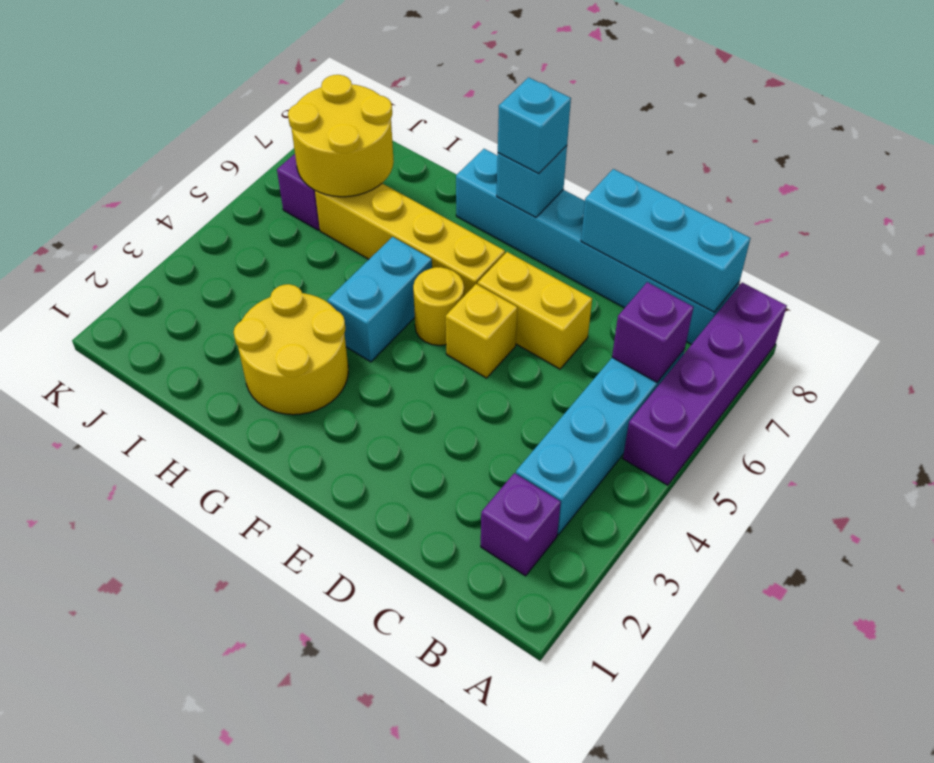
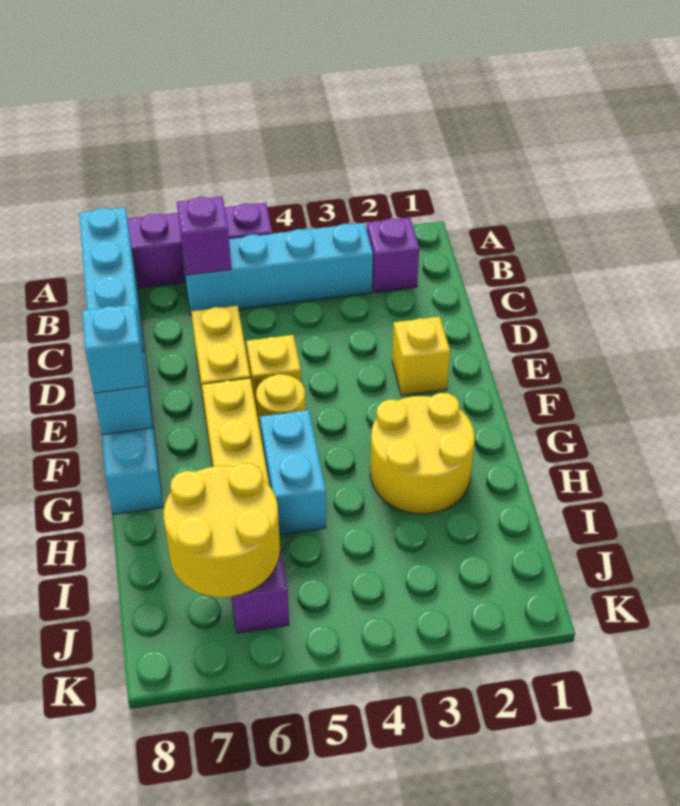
none -> yellow 1x1 brick [392,317,450,396]
cyan 1x2 brick [328,237,432,362] -> cyan 1x2 brick turned to [260,410,326,535]

